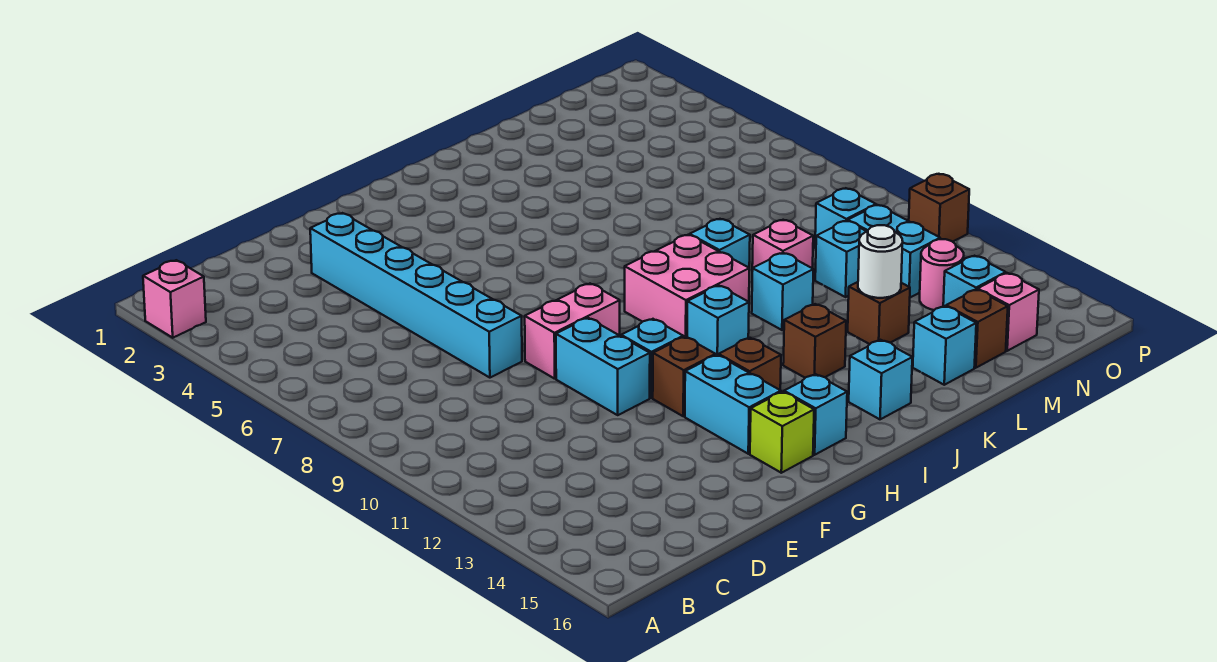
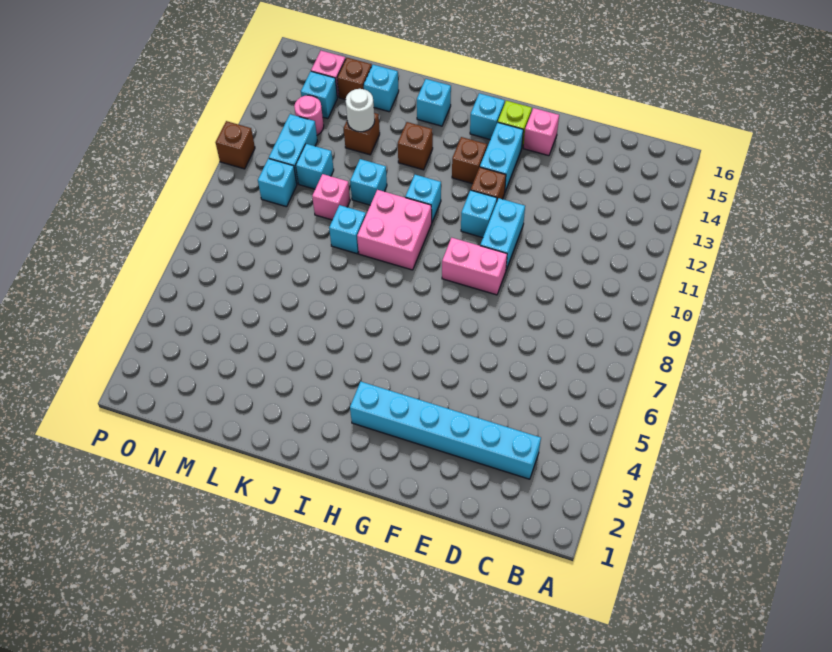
pink 1x1 brick [143,260,206,338] -> pink 1x1 brick moved to [523,108,559,156]
cyan 1x6 brick [310,213,522,378] -> cyan 1x6 brick turned to [350,382,541,479]

